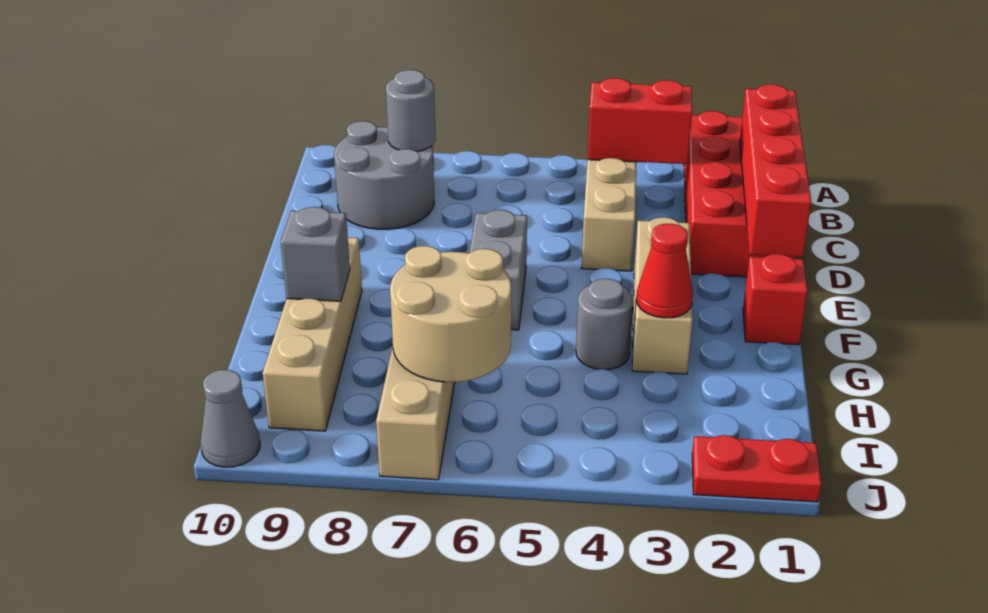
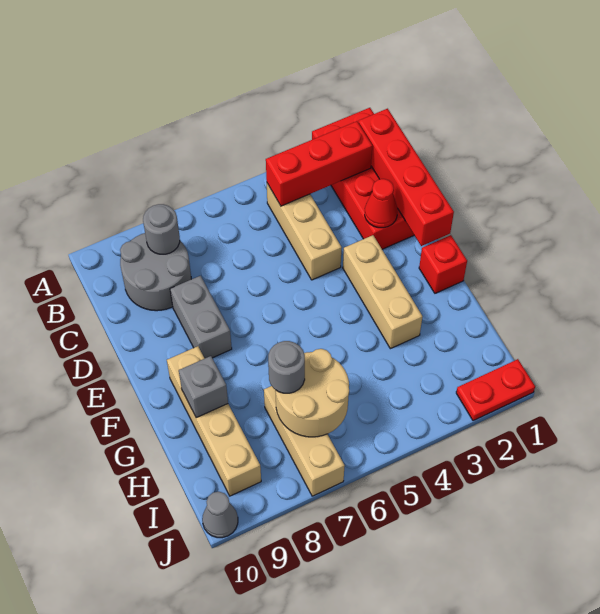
red 1x2 brick [588,78,692,164] -> red 1x3 brick [266,121,372,206]
grey 1x2 brick [469,210,527,330] -> grey 1x2 brick moved to [170,276,232,358]
red 1x1 cone [636,224,693,318] -> red 1x1 cone moved to [365,179,397,228]
grey 1x1 round brick [576,279,634,369] -> grey 1x1 round brick moved to [268,341,305,393]

